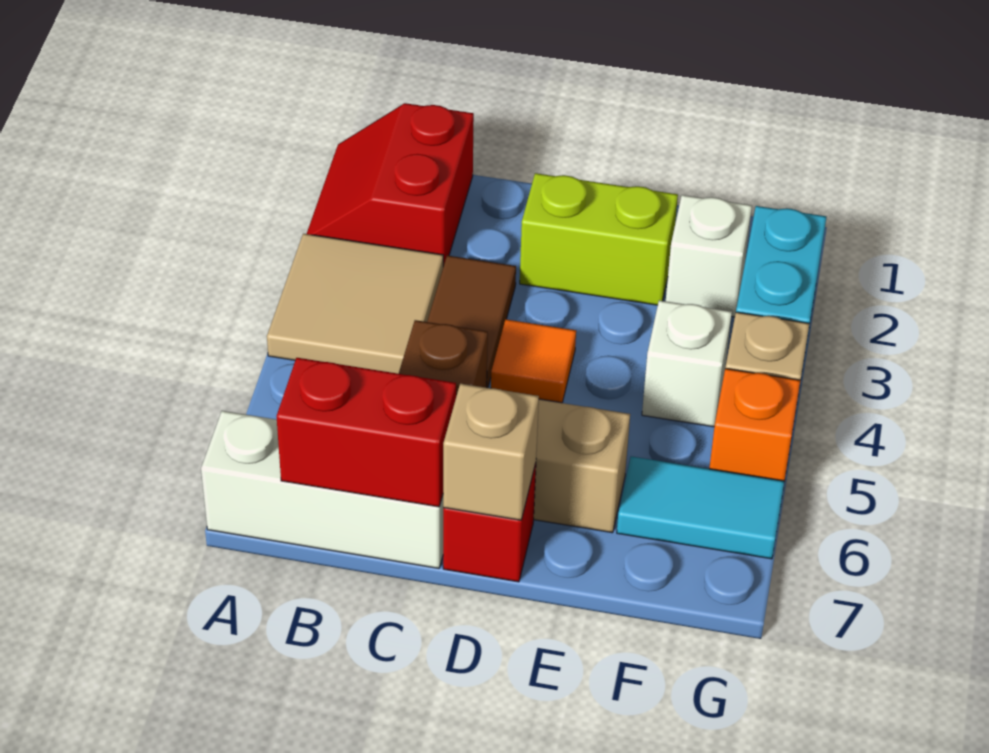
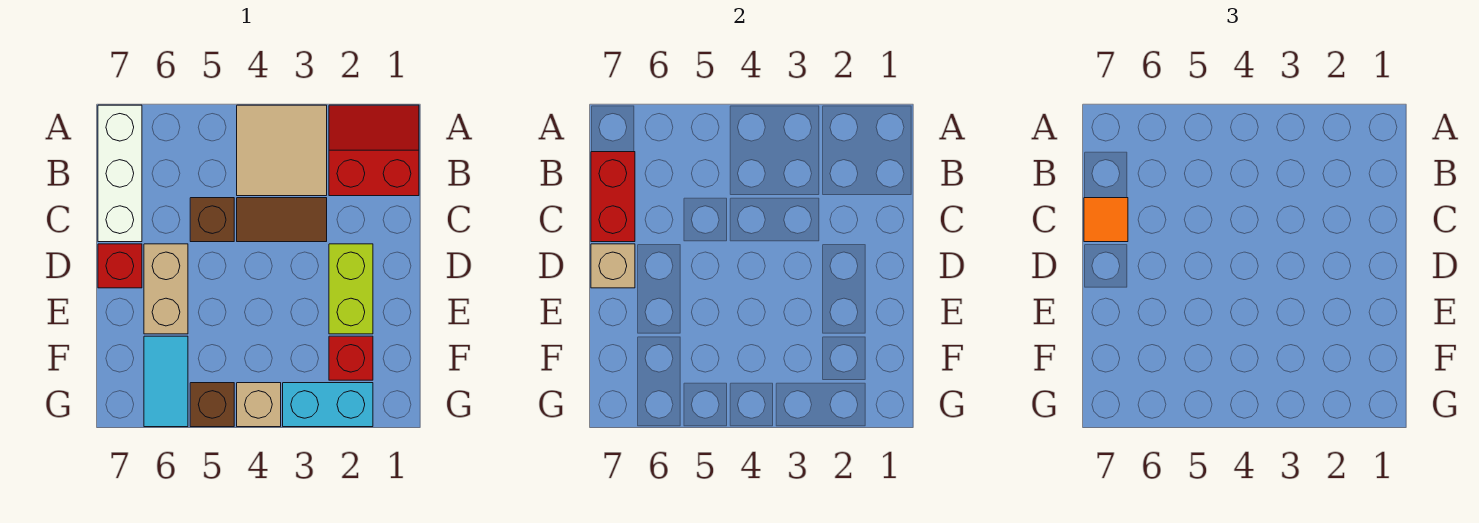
orange 1x1 tile [491,319,576,403] -> orange 1x1 tile moved to [1084,198,1128,242]
white 1x1 brick [666,195,752,317] -> red 1x1 brick [329,336,373,380]
white 1x1 brick [642,300,732,427] -> none
orange 1x1 brick [709,369,800,481] -> brown 1x1 brick [190,383,234,427]

